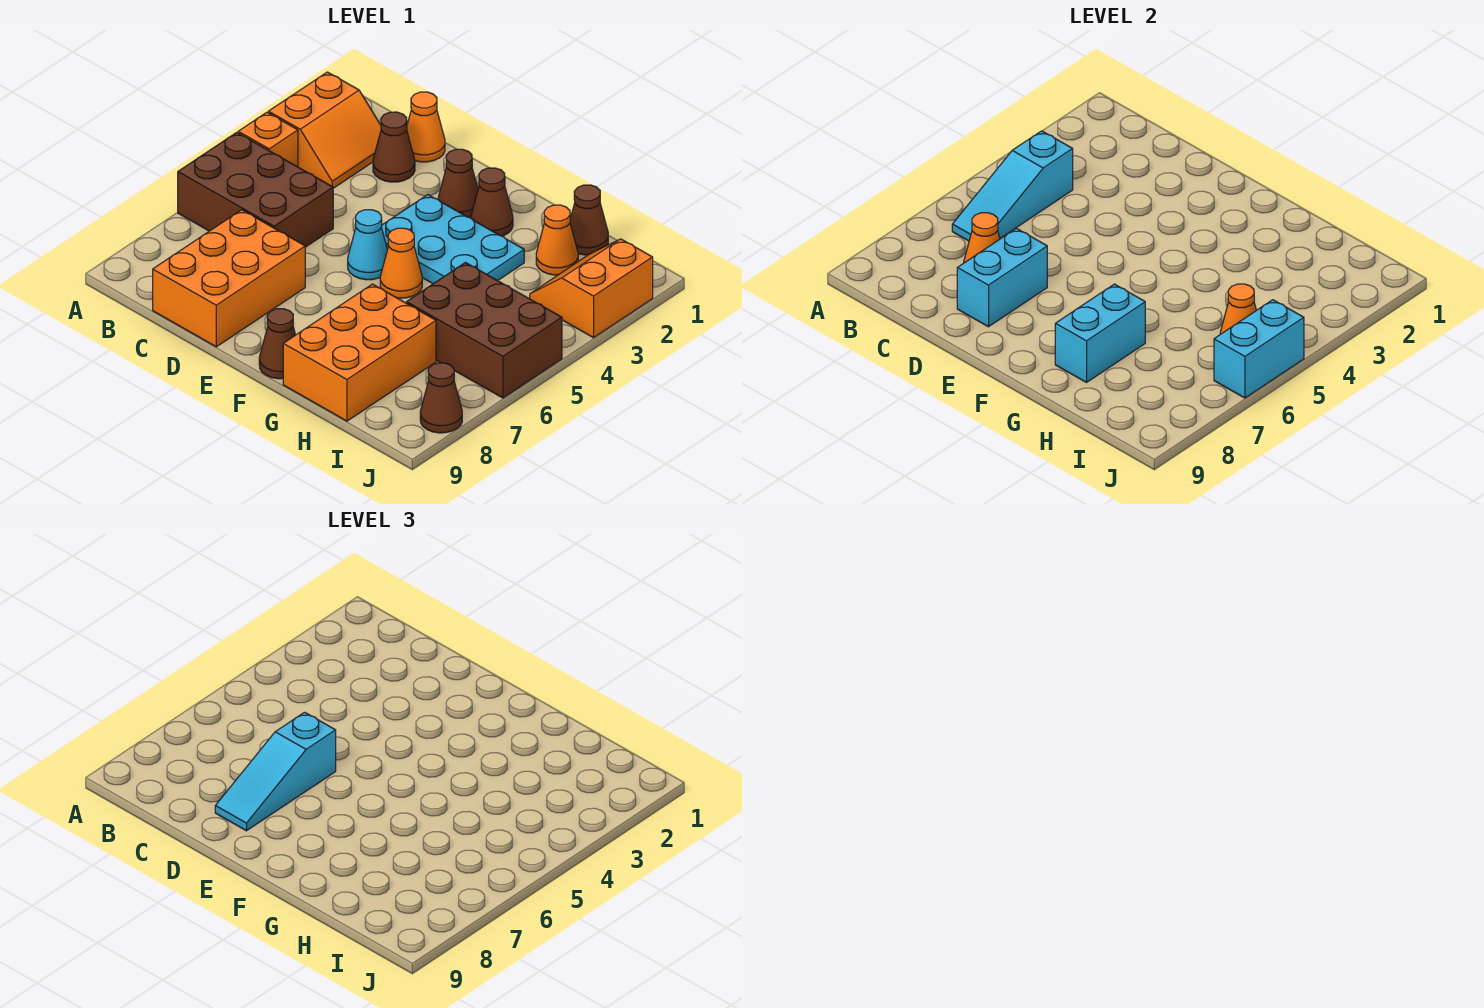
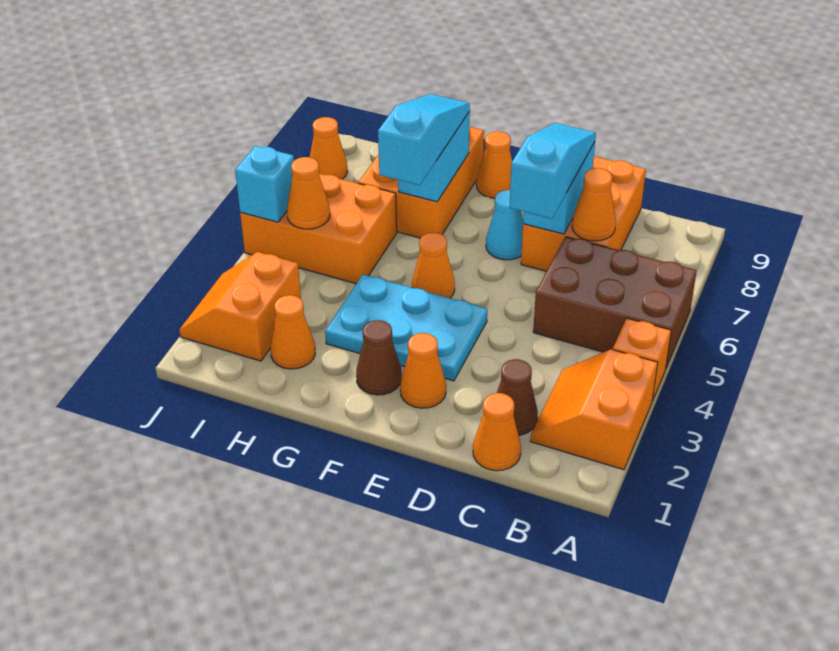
cyan 1x3 slope [952,131,1073,241] -> cyan 1x3 slope moved to [378,94,470,185]
brown 1x1 cone [438,149,478,218] -> orange 1x1 cone [400,333,446,408]
cyan 1x1 cone [348,210,387,280] -> cyan 1x1 cone moved to [486,190,523,260]
brown 1x1 cone [259,309,295,379] -> orange 1x1 cone [476,131,512,198]
brown 1x1 cone [570,185,608,255] -> none
brown 2x3 brick [406,263,562,398] -> orange 2x3 brick [240,174,397,284]
orange 2x2 slope [530,239,653,338] -> orange 2x2 slope turned to [179,252,301,361]
cyan 1x2 brick [1214,300,1304,398] -> cyan 1x1 brick [235,146,294,222]
brown 1x1 cone [420,363,462,433] -> orange 1x1 cone [310,117,348,179]

